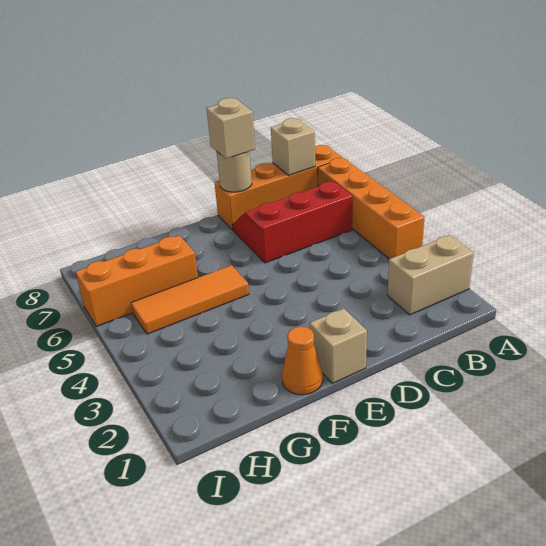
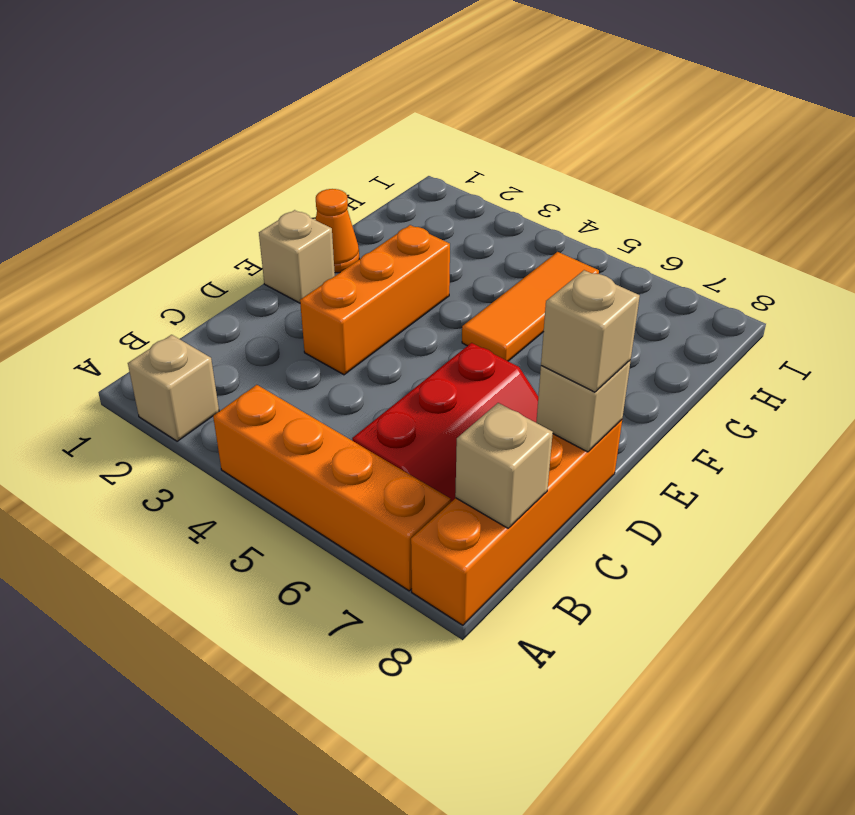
tan 1x2 brick [388,235,474,315] -> tan 1x1 brick [128,335,219,441]
tan 1x1 round brick [216,151,252,192] -> tan 1x1 brick [536,360,631,452]
orange 1x3 brick [76,235,198,326] -> orange 1x3 brick moved to [300,225,450,375]

